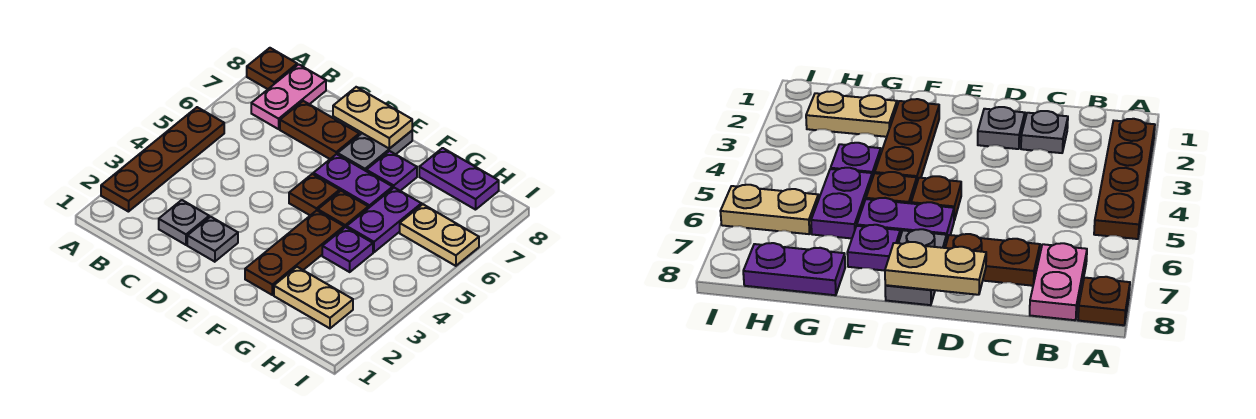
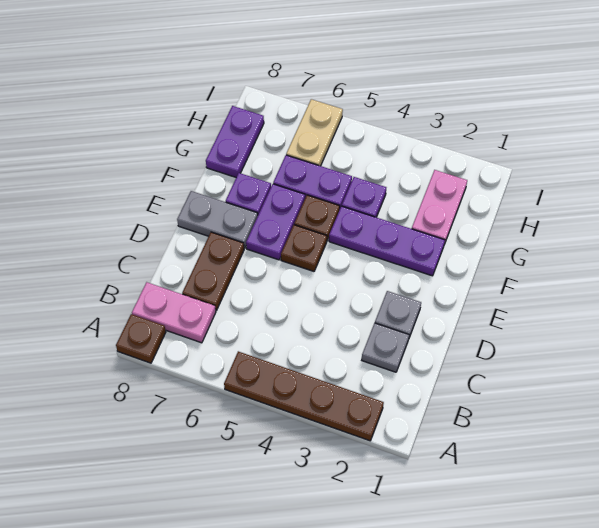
tan 1x2 plate [333,87,412,149] -> none
brown 1x3 plate [245,210,344,295] -> purple 1x3 plate [329,206,445,276]
tan 1x2 plate [274,267,353,328] -> pink 1x2 plate [412,170,467,244]

